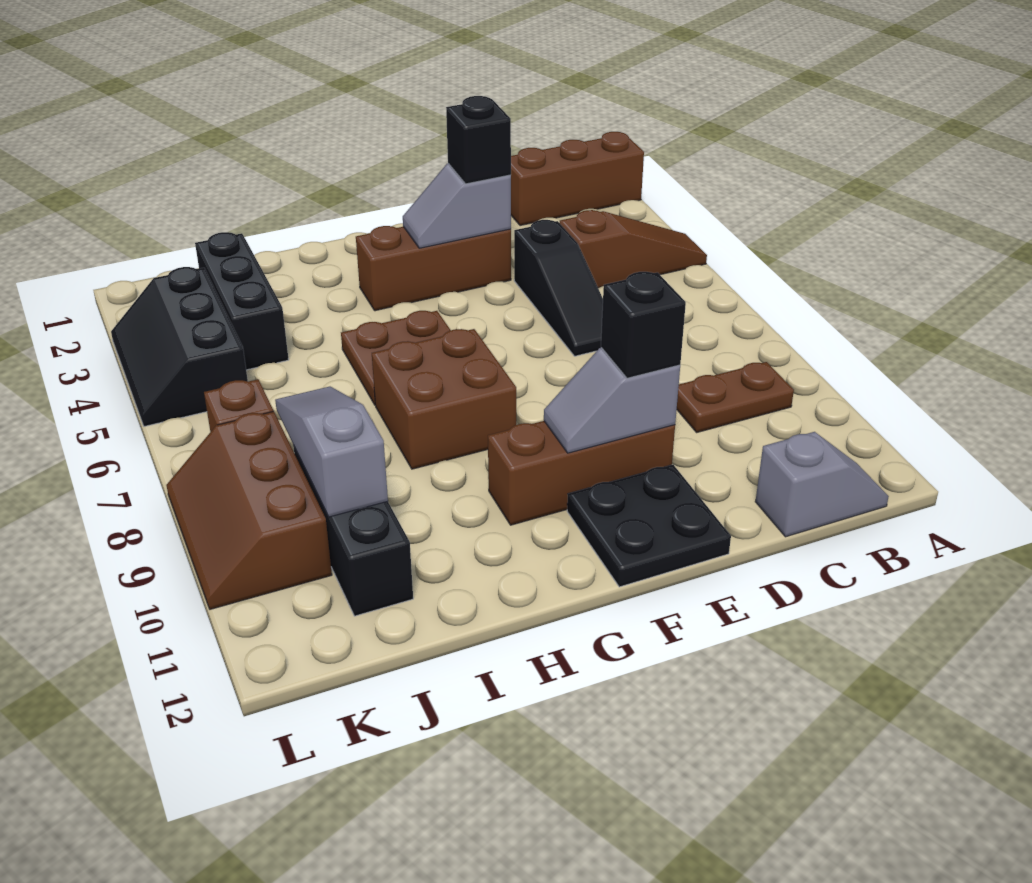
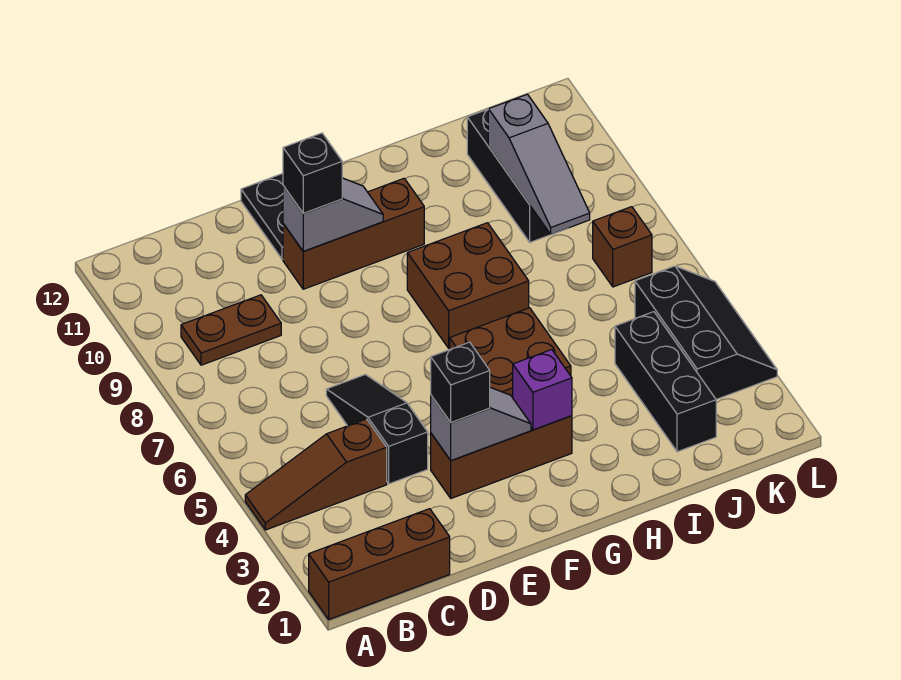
grey 1x2 slope [755,432,889,537] -> none
none -> purple 1x1 brick [513,350,572,430]
brown 2x3 slope [166,411,332,609] -> none

